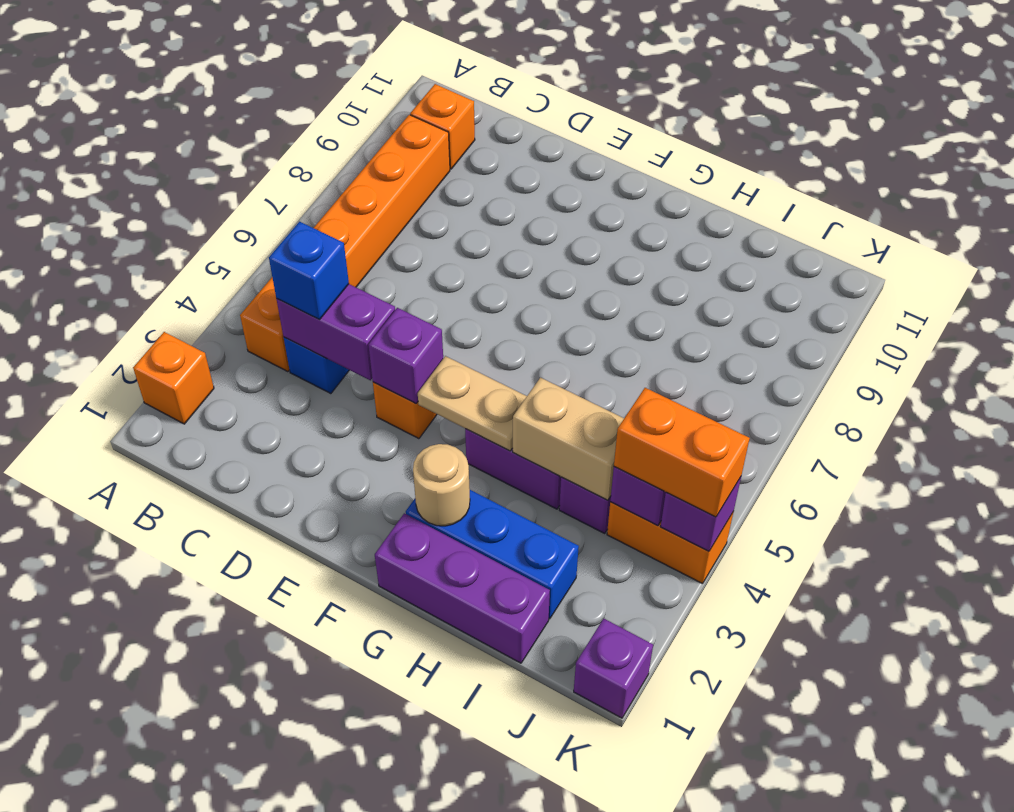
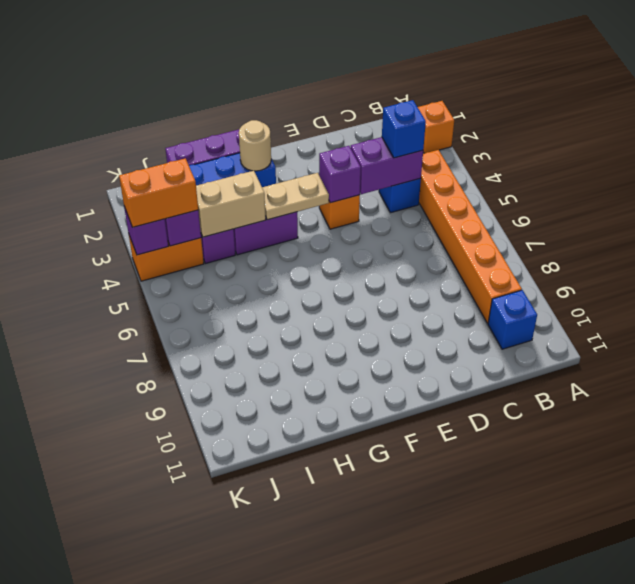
orange 1x1 brick [410,84,475,169] -> blue 1x1 brick [488,290,537,349]
purple 1x1 brick [574,619,653,718] -> none

